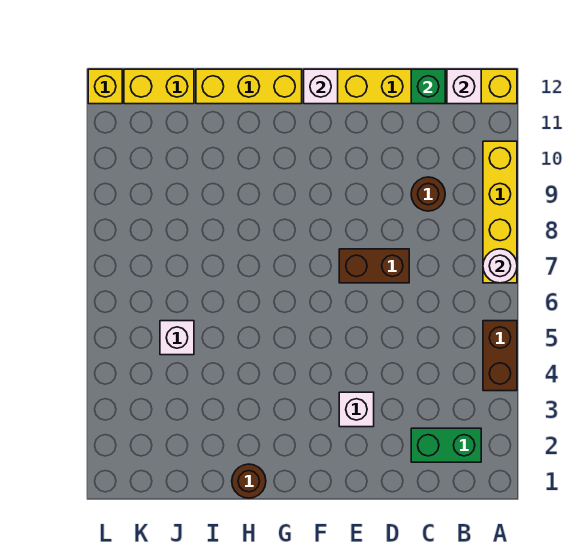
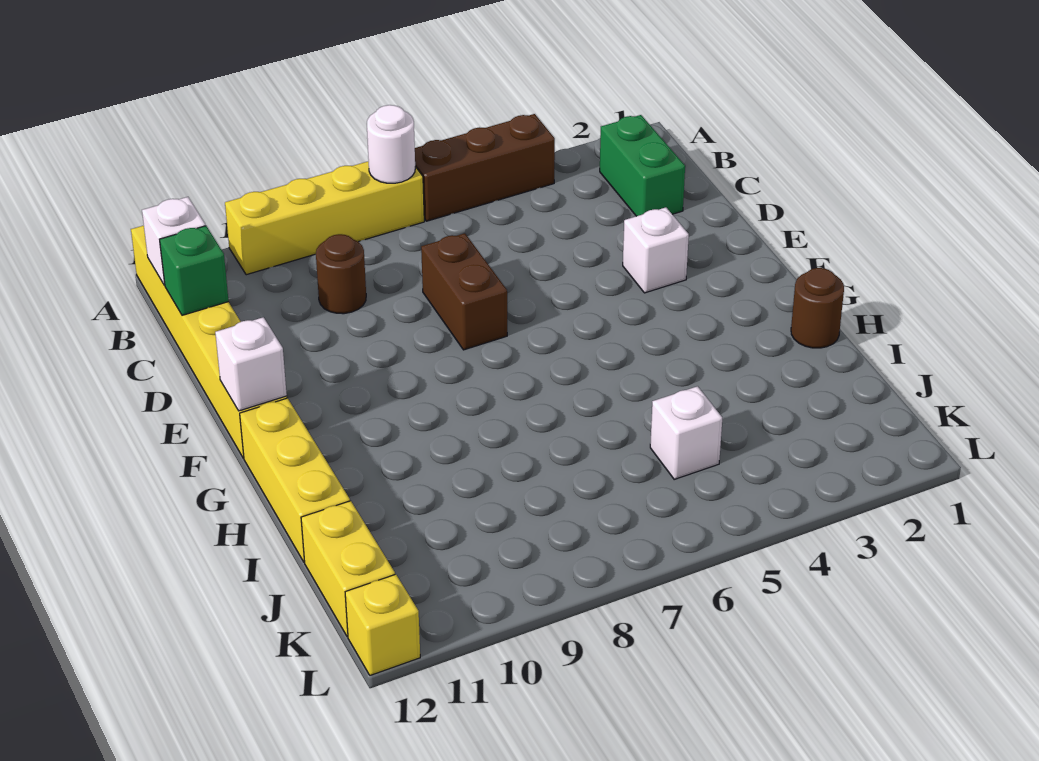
brown 1x2 brick [483,321,517,391] -> brown 1x3 brick [415,114,555,221]

